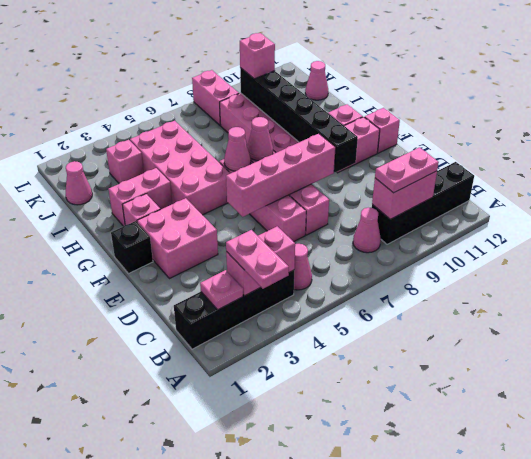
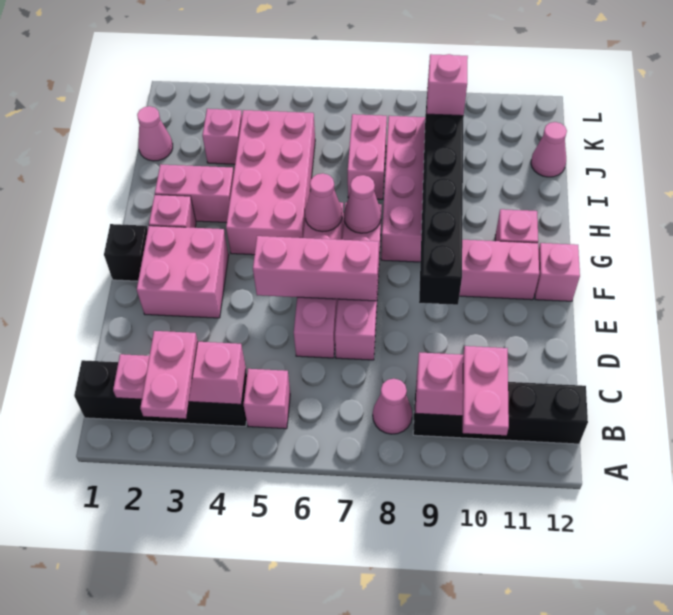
pink 1x1 cone [294,244,312,290] -> pink 1x1 brick [244,369,290,429]
pink 1x2 plate [375,147,439,193] -> pink 1x2 plate turned to [463,346,509,435]
pink 1x4 brick [226,134,336,217] -> pink 1x3 brick [253,236,379,301]
pink 1x2 brick [192,70,239,125] -> pink 1x2 brick moved to [348,114,387,199]

